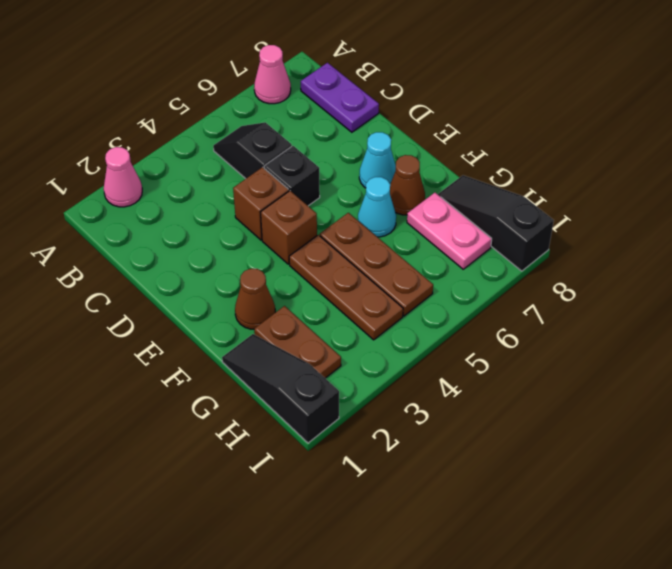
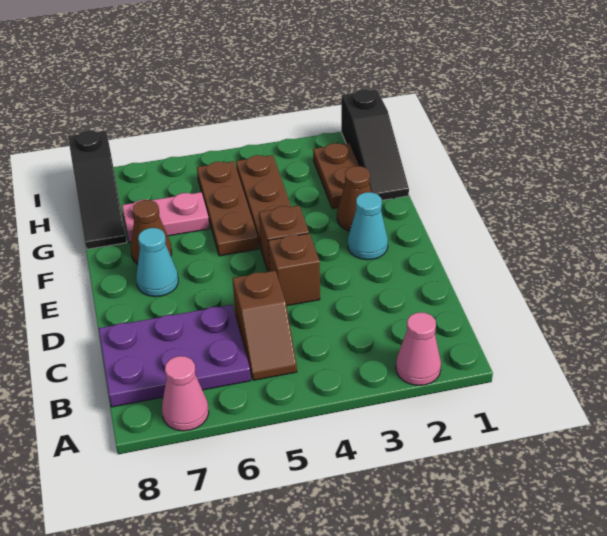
black 1x2 slope [213,122,292,179] -> brown 1x2 slope [233,271,297,380]
purple 1x2 plate [301,63,379,132] -> purple 2x3 plate [99,305,251,407]
black 1x1 brick [264,146,320,206] -> none
cyan 1x1 cone [358,177,396,237] -> cyan 1x1 cone moved to [348,192,388,260]
pink 1x2 plate [407,193,492,269] -> pink 1x2 plate turned to [122,192,209,242]

